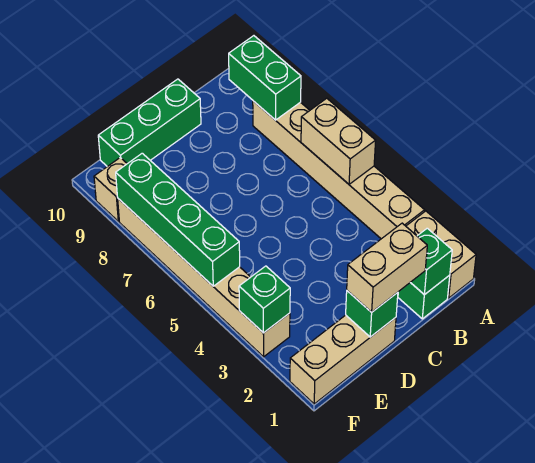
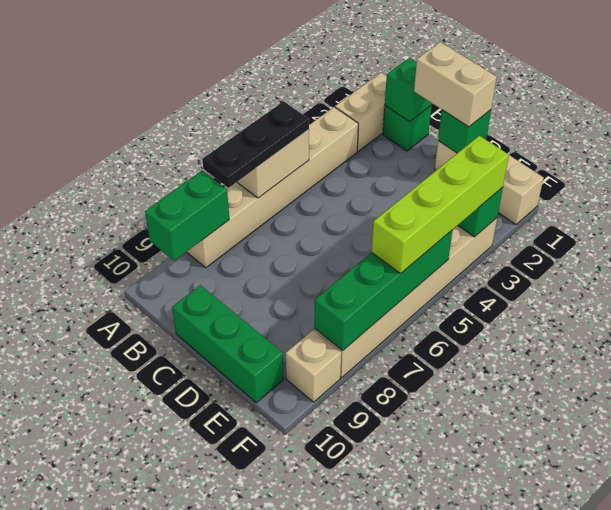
none -> black 1x3 plate [202,101,309,188]
none -> lime 1x4 brick [372,136,509,274]

